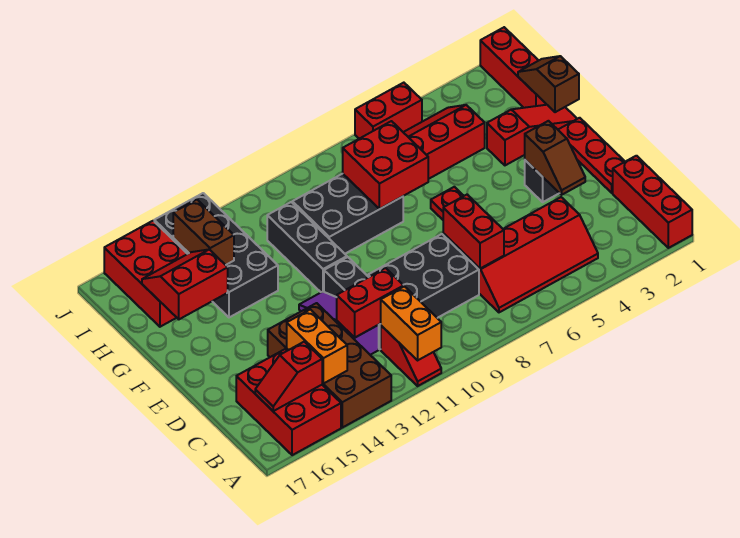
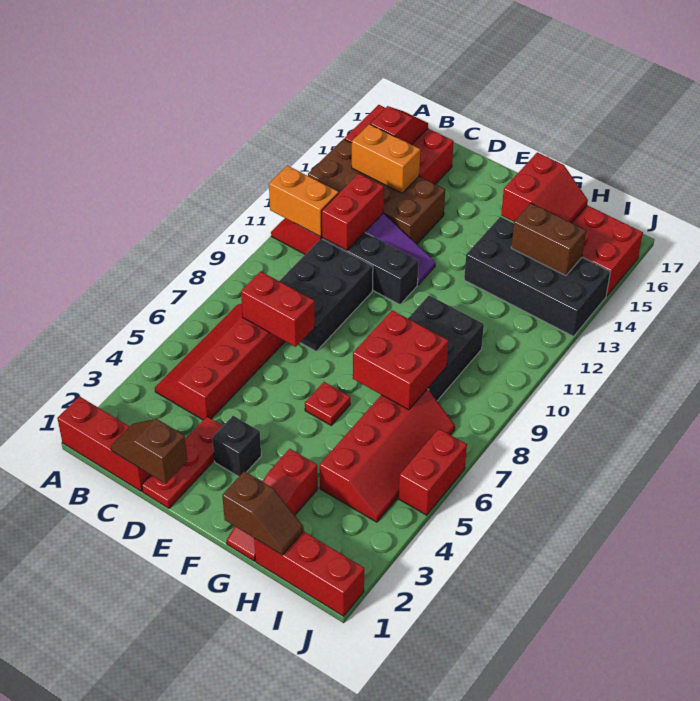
red 1x3 plate [558,118,625,193] -> red 1x3 plate turned to [142,417,223,508]
brown 1x2 slope [525,121,585,195] -> brown 1x2 slope moved to [111,419,187,484]
black 1x3 brick [267,202,347,292] -> none

